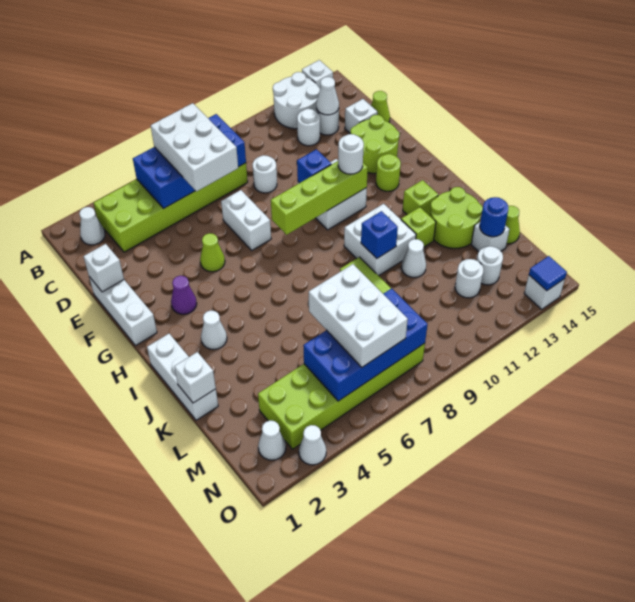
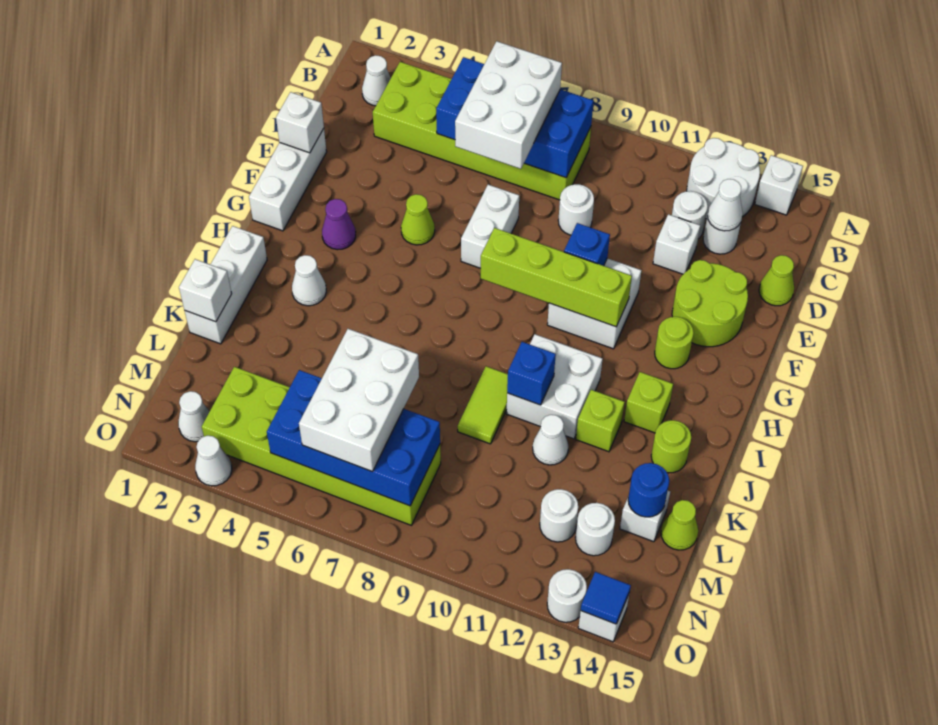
white 1x1 brick [345,99,377,133] -> white 1x1 brick moved to [653,214,700,274]
white 1x1 round brick [338,134,364,174] -> white 1x1 round brick moved to [547,569,587,622]
lime 2x2 round brick [430,187,483,248] -> lime 1x1 round brick [651,420,691,473]

